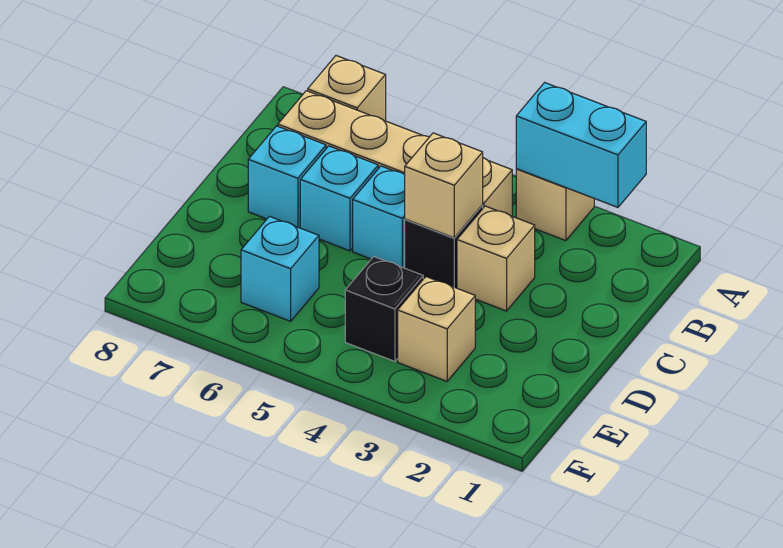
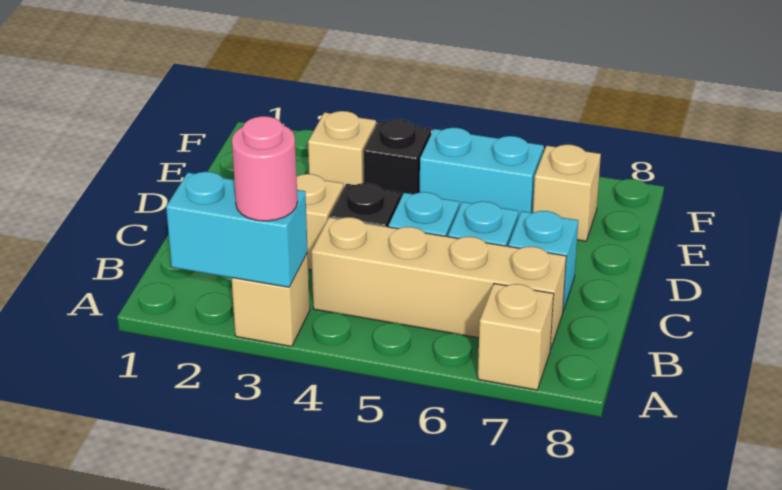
none -> pink 1x1 round brick [232,116,298,221]
tan 1x1 brick [405,133,483,238] -> tan 1x1 brick moved to [533,145,601,241]
cyan 1x1 brick [241,216,319,321] -> cyan 1x2 brick [420,128,544,219]

